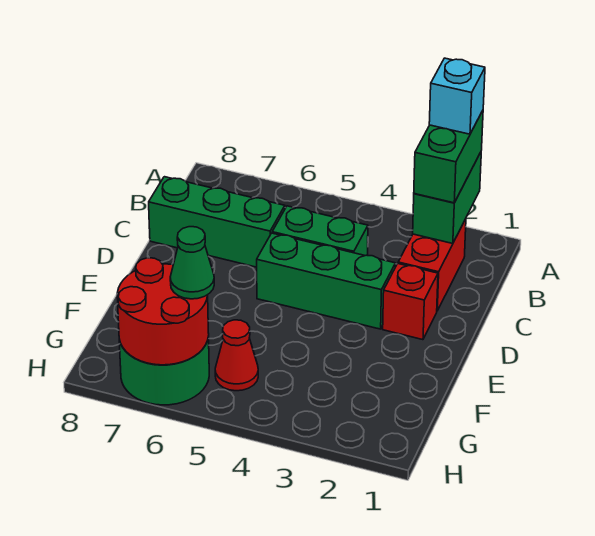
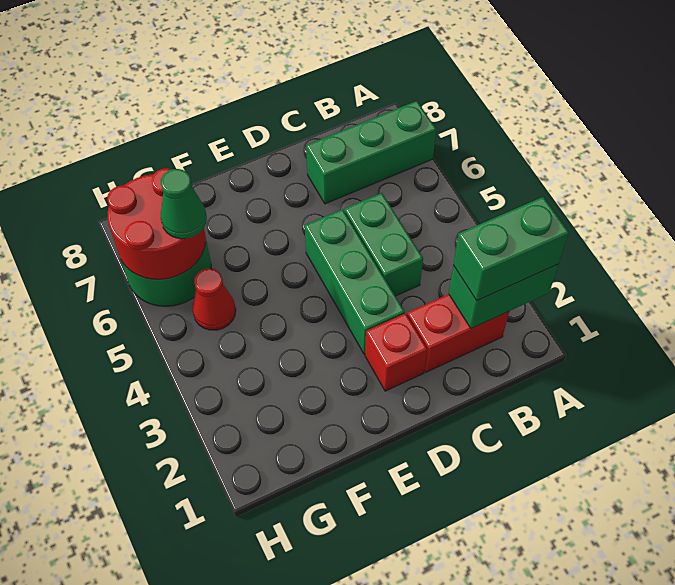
cyan 1x1 brick [429,58,485,134] -> none
green 1x3 brick [149,177,285,267] -> green 1x3 brick turned to [306,101,436,204]

